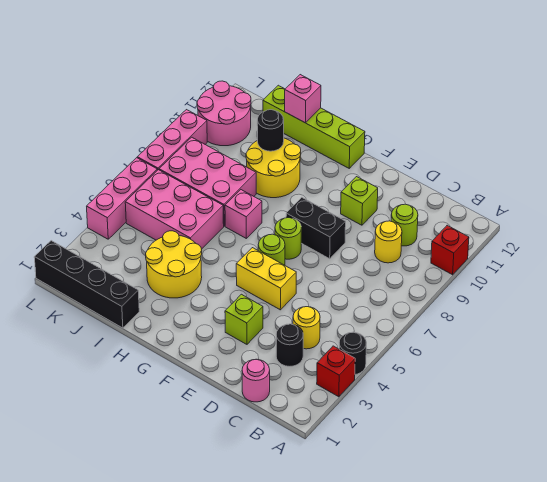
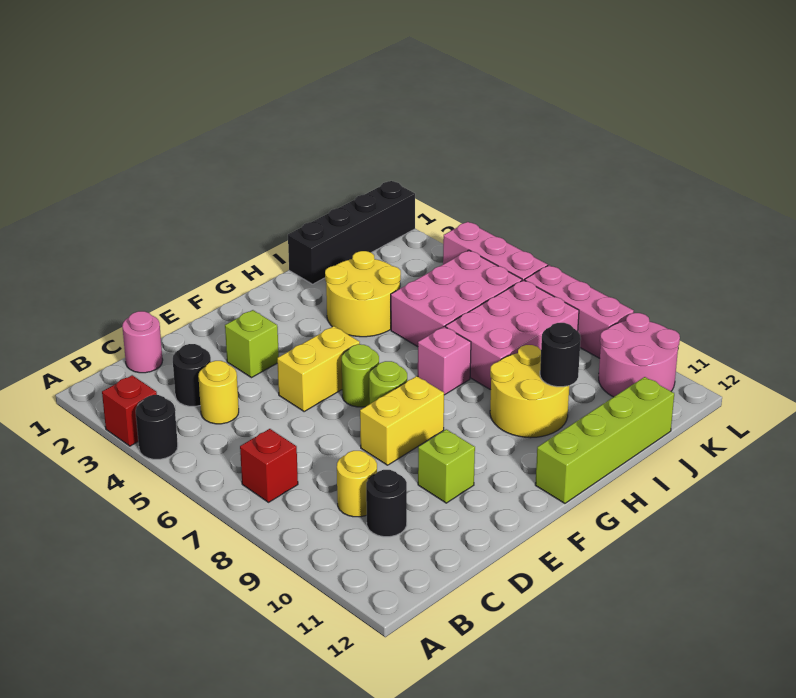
red 1x1 brick [431,225,469,275] -> red 1x1 brick moved to [240,429,298,502]
lime 1x1 round brick [391,204,418,246] -> black 1x1 round brick [366,470,407,537]
black 1x2 brick [286,197,346,259] -> yellow 1x2 brick [360,376,444,465]
pink 1x1 brick [285,75,321,123] -> none

